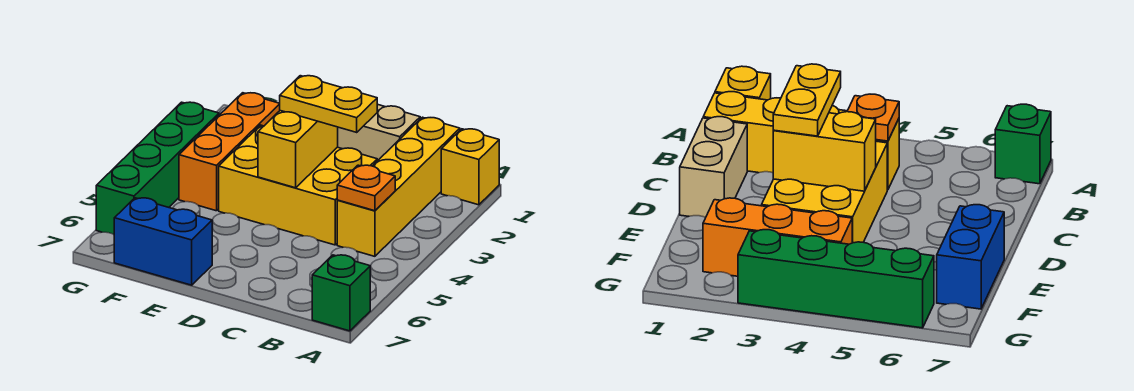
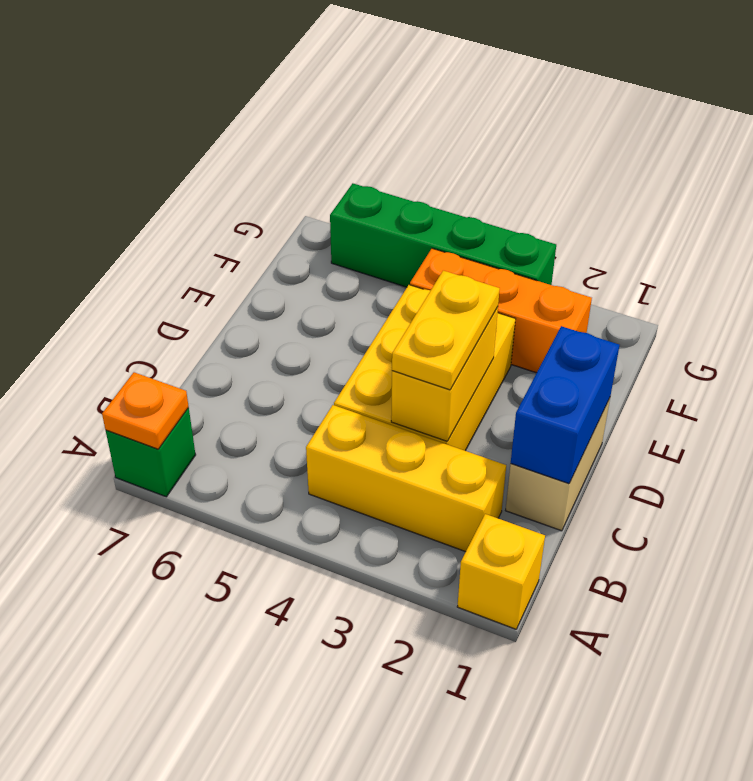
yellow 1x4 brick [337,117,460,256] -> yellow 1x3 brick [306,405,506,552]
orange 1x1 plate [337,165,395,211] -> orange 1x1 plate moved to [102,372,189,449]
yellow 1x2 brick [258,111,338,188] -> yellow 1x2 brick turned to [391,307,498,441]
blue 1x2 brick [114,198,212,285] -> blue 1x2 brick moved to [511,326,619,484]

